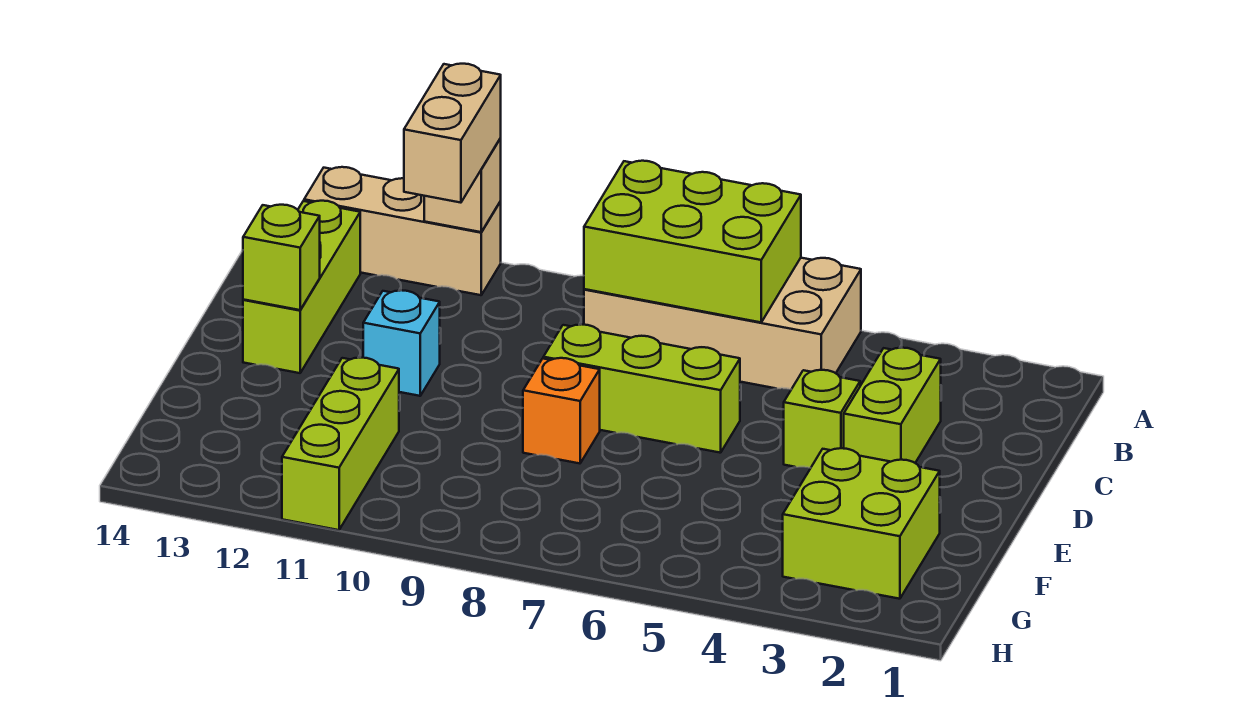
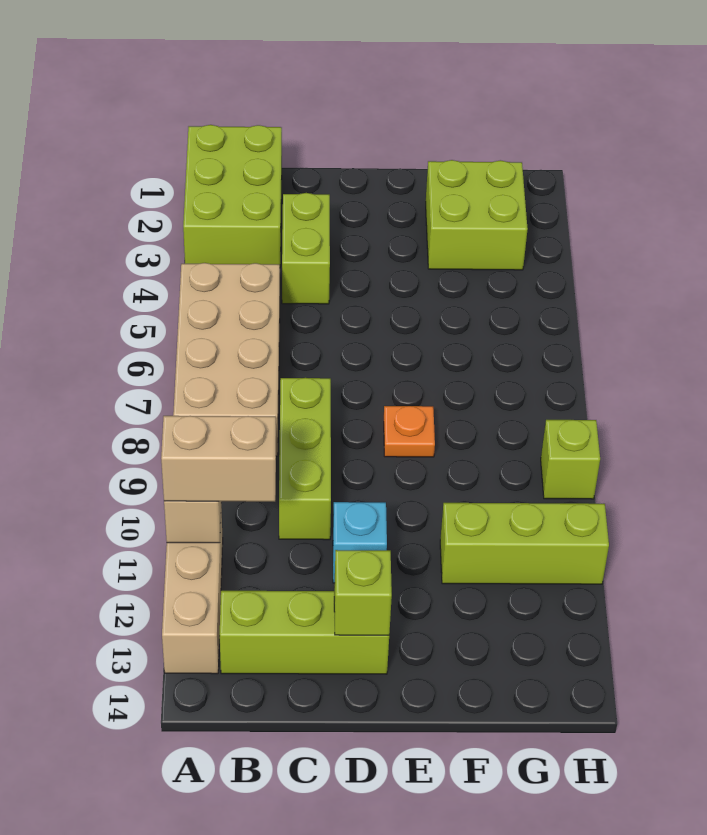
lime 2x3 brick [584,161,801,322] -> lime 2x3 brick moved to [183,125,282,265]
lime 1x2 brick [844,348,941,463] -> lime 1x2 brick turned to [282,193,330,304]
lime 1x1 brick [784,370,860,468] -> lime 1x1 brick moved to [541,420,600,499]
lime 1x3 brick [543,324,740,453] -> lime 1x3 brick moved to [279,378,331,540]
orange 1x1 brick [523,358,600,463] -> orange 1x1 plate [384,406,435,457]

